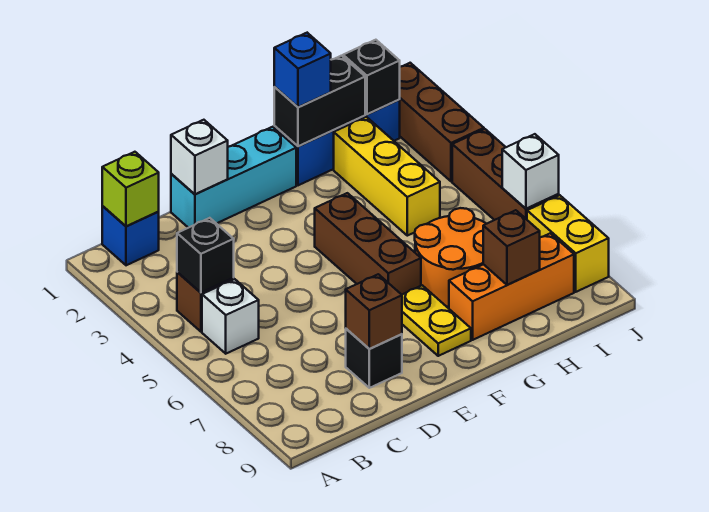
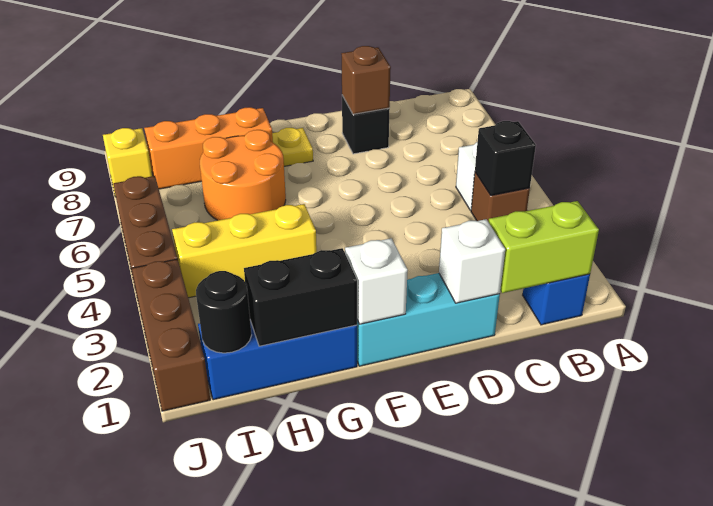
lime 1x1 brick [102,152,159,226] -> lime 1x2 brick [489,201,599,293]
brown 1x3 brick [315,193,421,295] -> none
yellow 1x2 plate [402,285,471,356] -> yellow 1x1 plate [272,127,313,166]
blue 1x1 brick [274,33,331,107] -> none
yellow 1x3 brick [334,117,440,236] -> yellow 1x3 brick turned to [172,204,317,298]
brown 1x1 brick [483,210,540,285] -> none
black 1x1 brick [343,40,400,114] -> black 1x1 round brick [196,271,251,353]
white 1x1 brick [502,134,559,209] -> white 1x1 brick moved to [345,238,408,324]
yellow 1x2 brick [527,195,609,292] -> yellow 1x1 brick [103,128,152,197]

